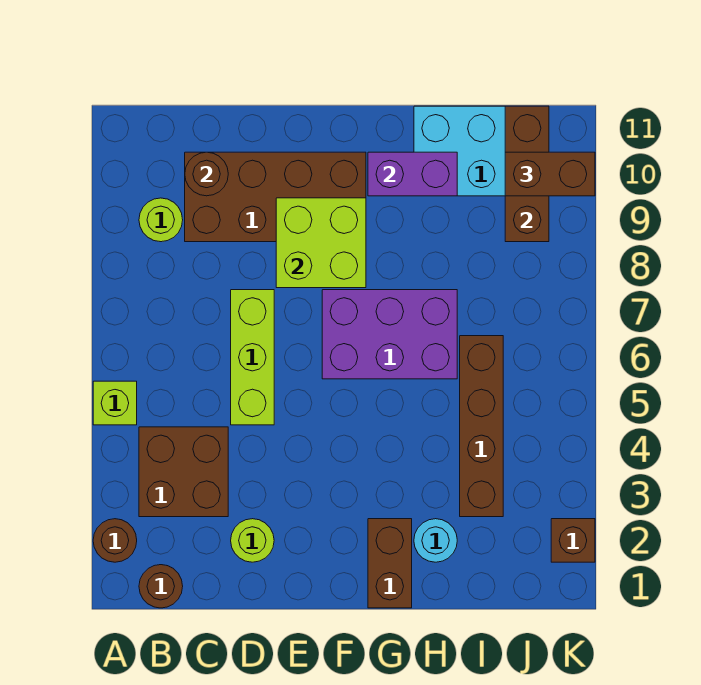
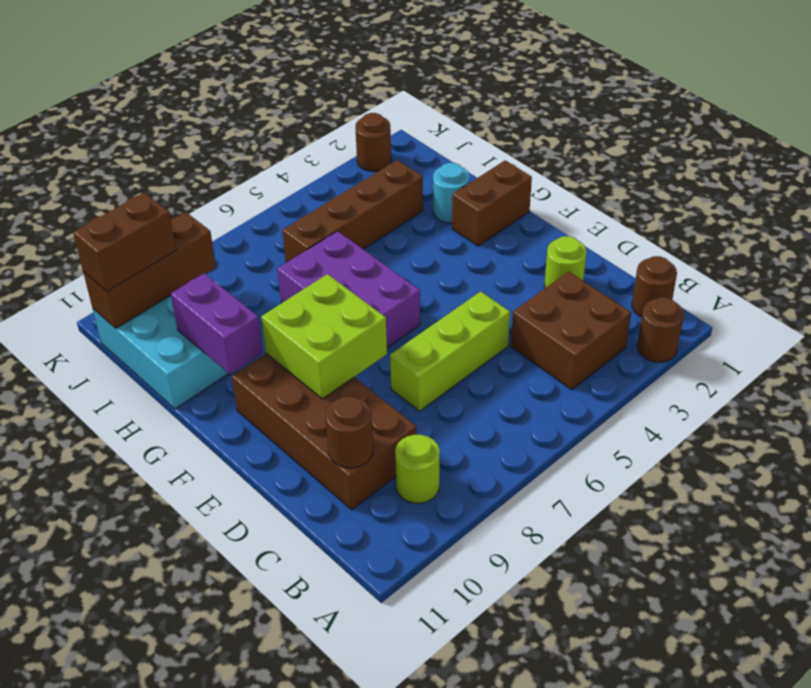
lime 1x1 brick [93,381,137,425] -> none
brown 1x2 brick [505,152,595,196] -> brown 1x2 brick turned to [73,192,176,291]
brown 1x1 brick [551,519,595,562] -> brown 1x1 round brick [355,113,391,171]

